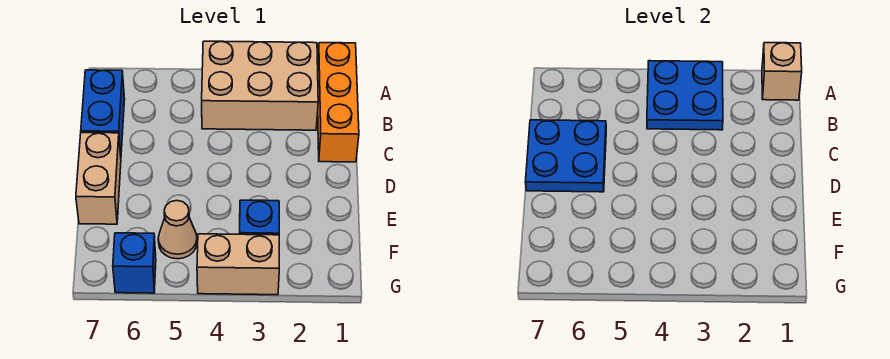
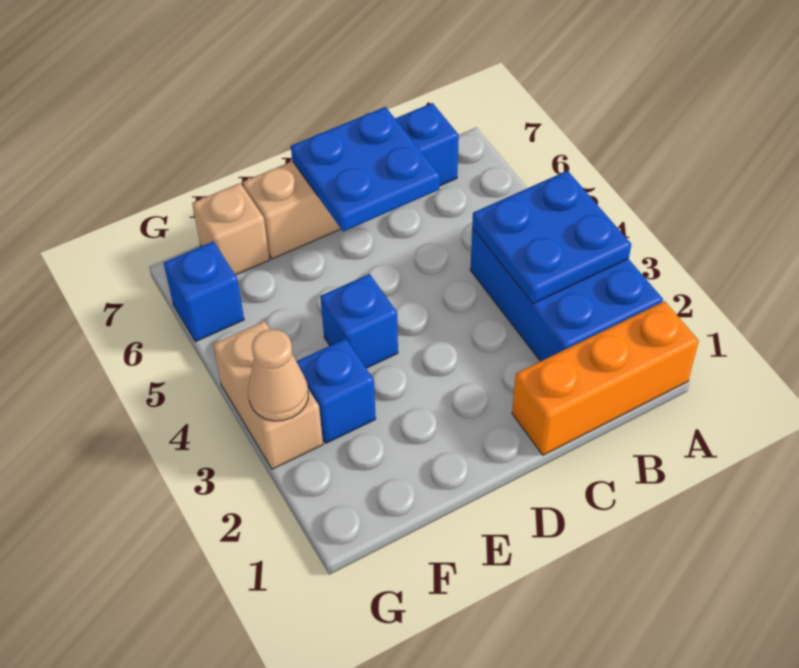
tan 1x1 brick [762,43,802,100] -> tan 1x1 brick moved to [192,183,270,275]
tan 2x3 brick [202,41,318,130] -> blue 2x3 brick [470,228,663,361]
none -> blue 1x1 brick [320,274,398,368]
tan 1x1 cone [158,201,197,259] -> tan 1x1 cone moved to [248,329,308,421]

